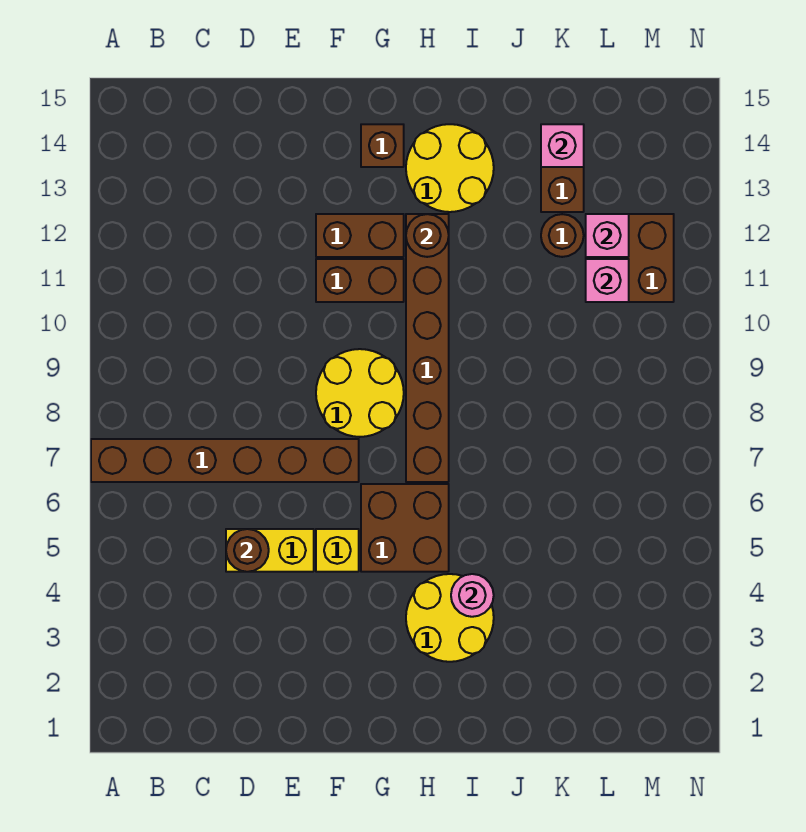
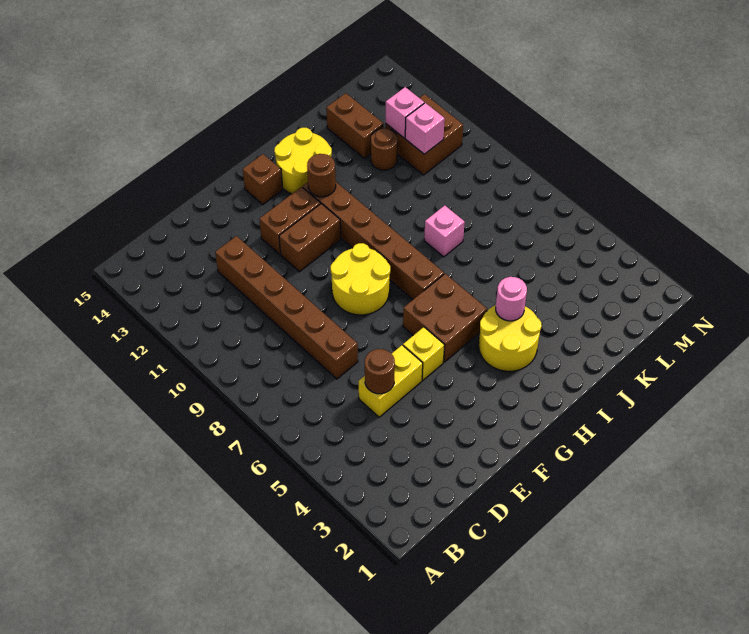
brown 1x6 brick [91,439,359,482] -> brown 1x6 brick turned to [215,236,358,379]
pink 1x1 brick [541,124,584,167] -> pink 1x1 brick moved to [424,205,465,257]

